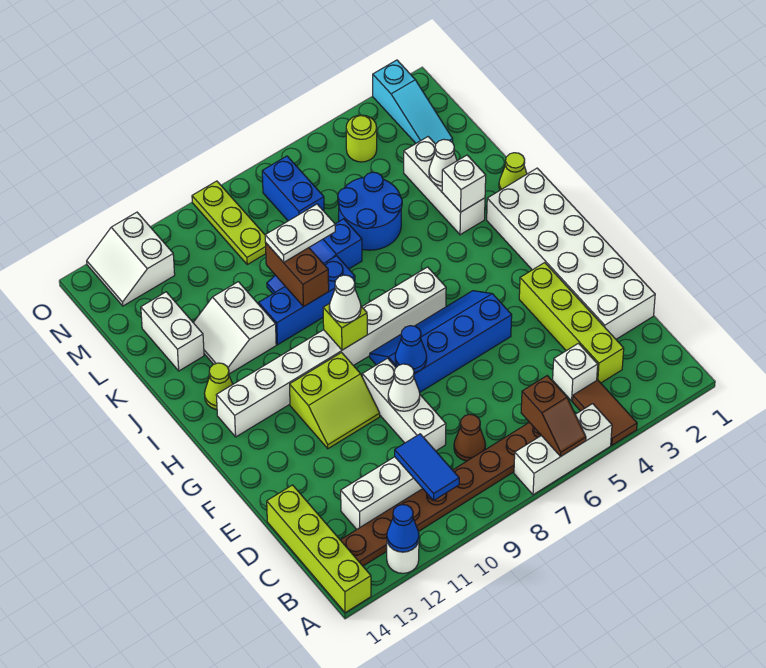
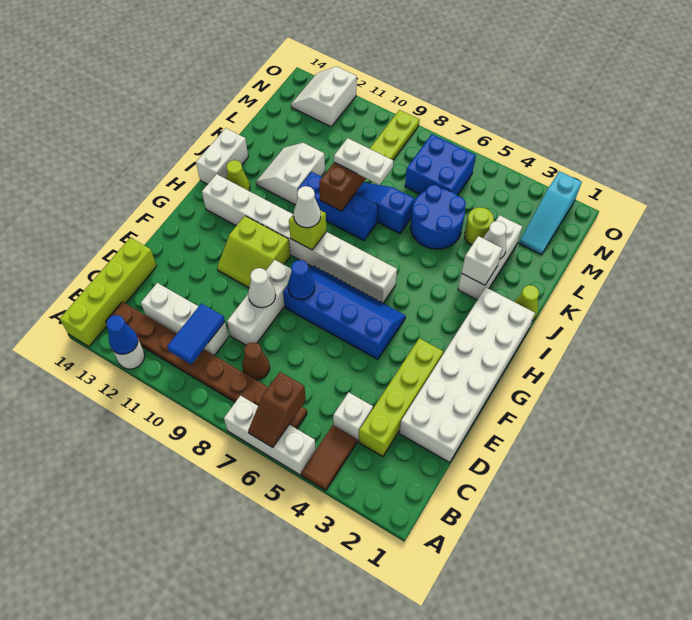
white 1x2 brick [141,292,204,371] -> white 1x2 brick moved to [196,128,248,184]
blue 1x2 brick [262,156,324,221] -> blue 2x2 brick [405,134,476,195]
lime 1x1 round brick [346,115,377,162] -> lime 1x1 round brick moved to [465,207,494,245]

